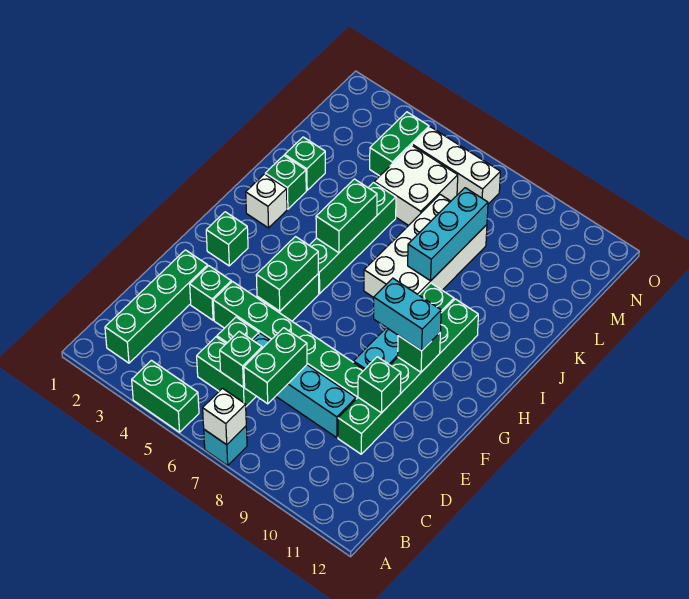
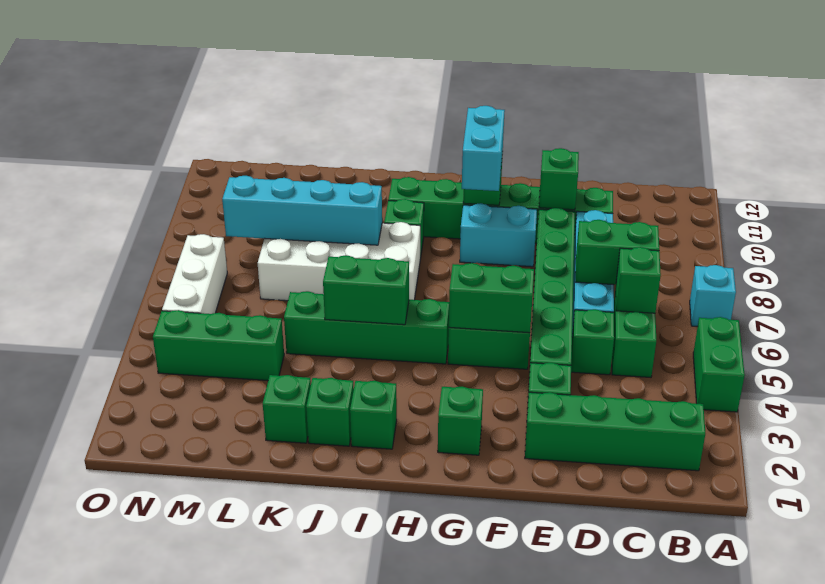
white 1x1 brick [203,388,246,445] -> none
white 1x1 brick [246,174,287,228] -> green 1x1 brick [350,381,397,449]
cyan 1x3 brick [408,188,488,281] -> cyan 1x4 brick [222,176,382,245]
white 2x2 brick [374,145,458,226] -> none
green 1x2 brick [370,112,429,176] -> green 1x3 brick [153,310,284,381]

